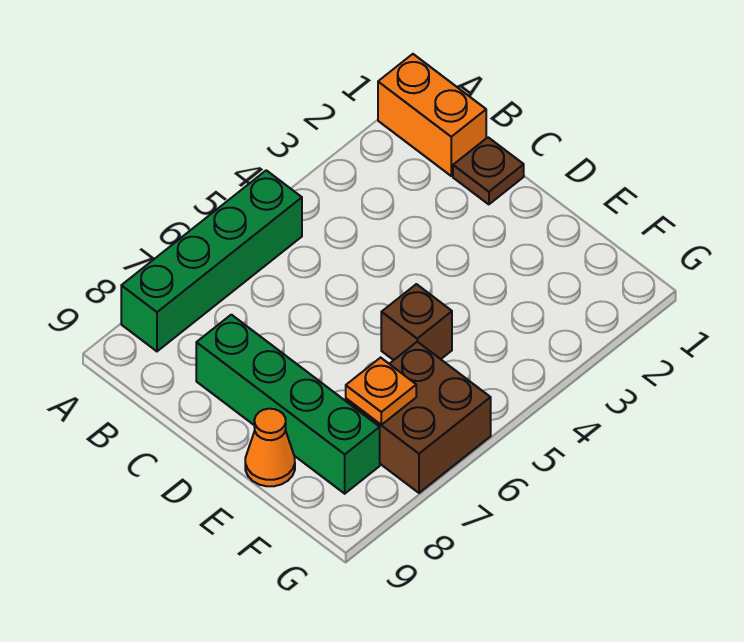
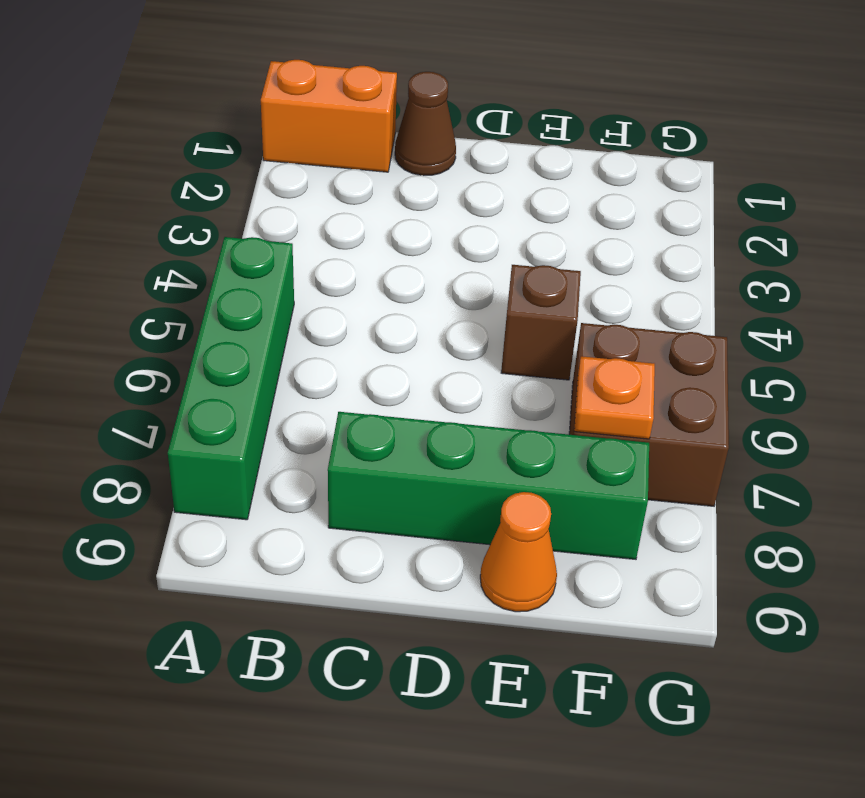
brown 1x1 plate [453,137,524,204] -> brown 1x1 cone [395,72,456,176]

